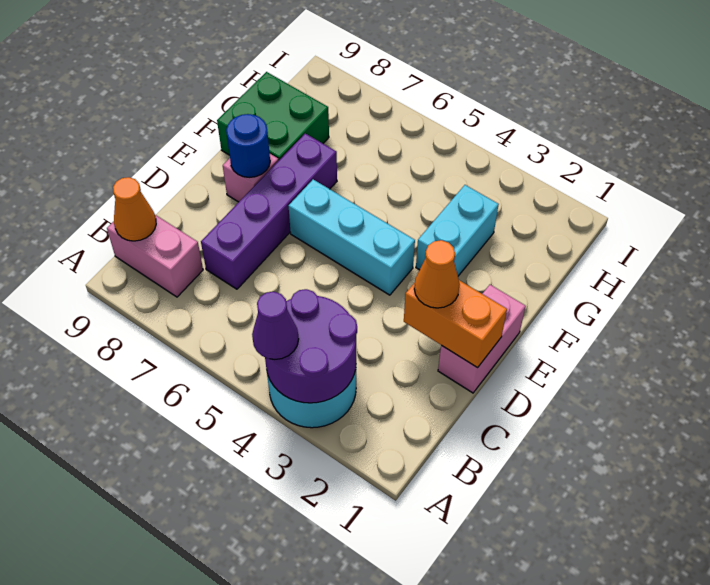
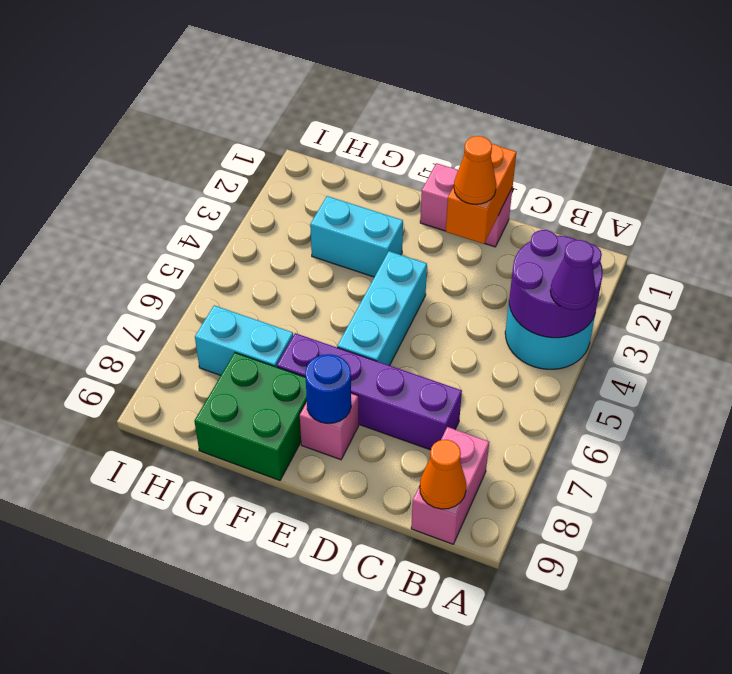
none -> cyan 1x2 brick [195,305,293,375]

